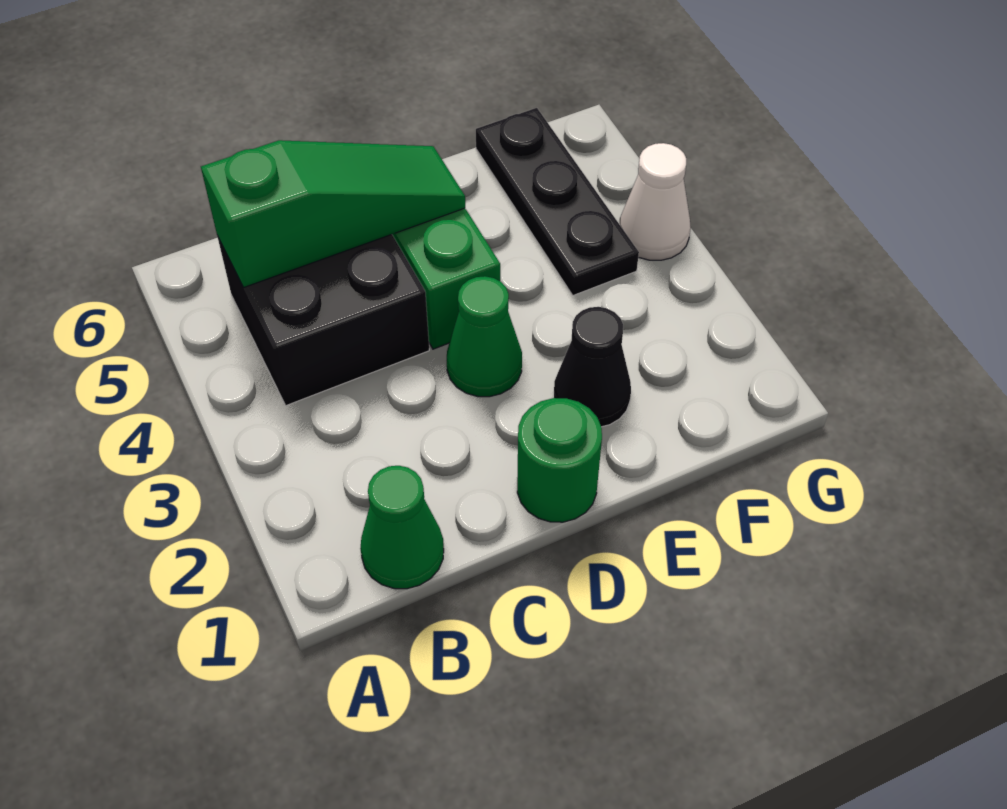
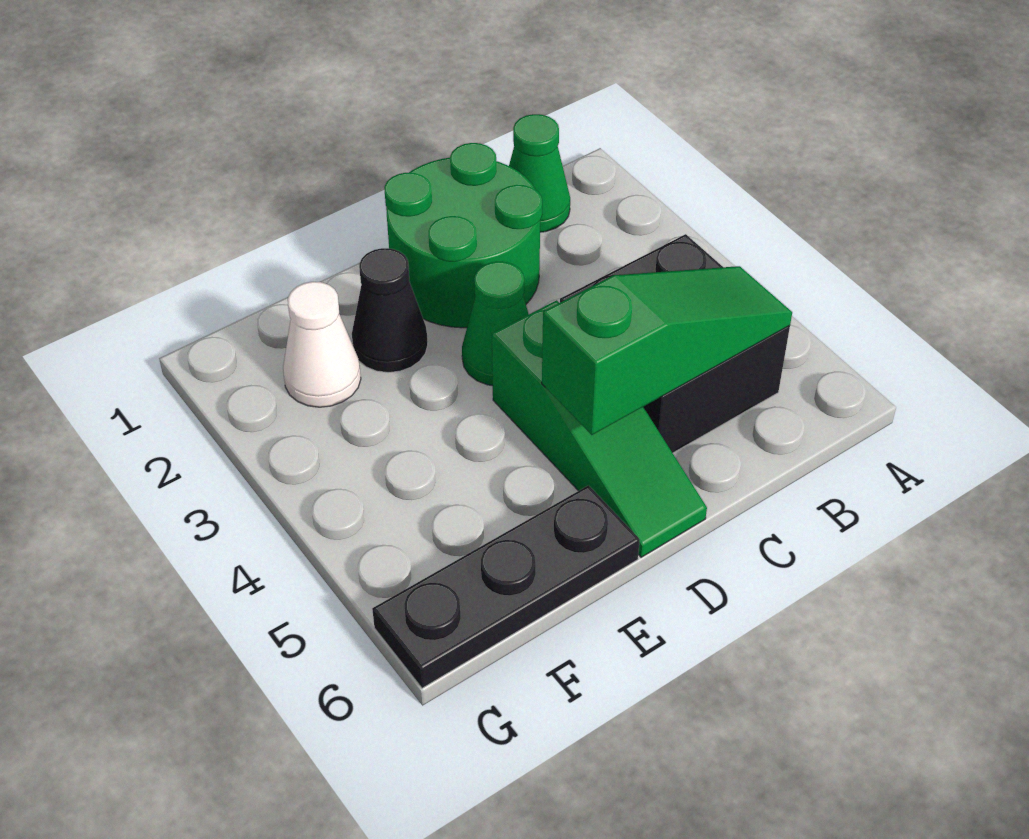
green 1x3 slope [201,140,465,288] -> green 1x3 slope turned to [542,266,792,435]
green 1x1 round brick [517,398,602,522] -> green 2x2 round brick [384,143,542,328]
black 1x3 plate [476,108,639,295] -> black 1x3 plate turned to [372,485,640,688]
white 1x1 cone [619,143,691,260] -> white 1x1 cone moved to [283,282,361,407]

